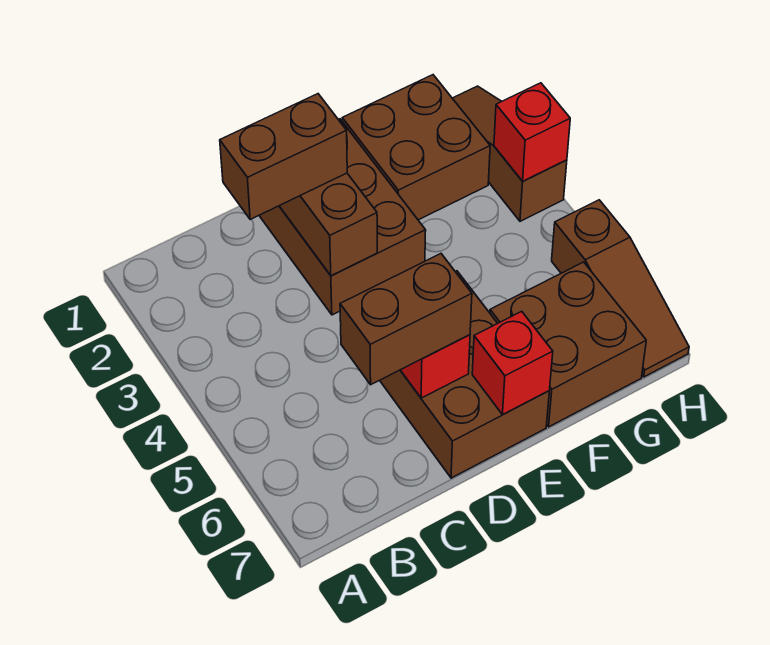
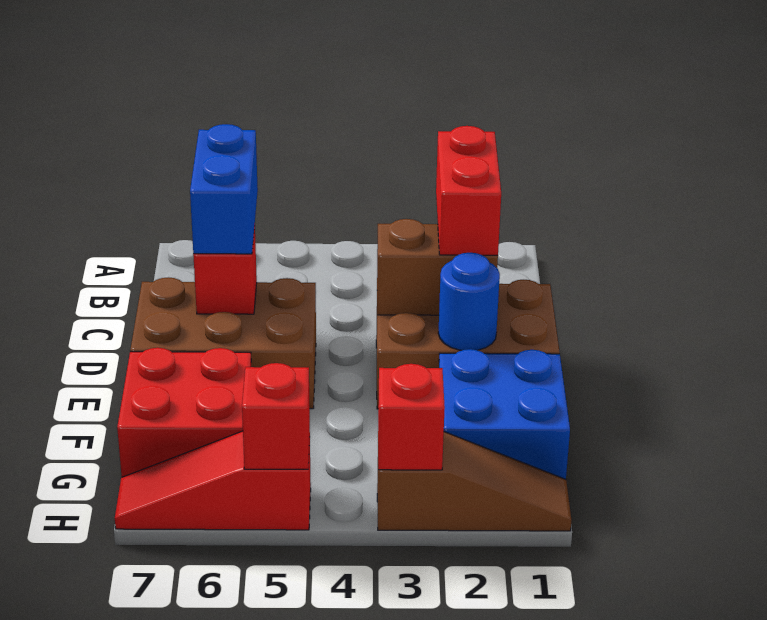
brown 1x2 brick [220,94,347,219] -> red 1x2 brick [436,126,501,255]
brown 1x2 brick [340,254,472,385] -> blue 1x2 brick [190,124,258,254]
none -> blue 1x1 round brick [438,253,500,350]
red 1x1 brick [472,311,553,414] -> red 1x1 brick moved to [242,363,310,469]
brown 2x2 brick [342,75,490,220] -> blue 2x2 brick [439,349,570,479]
brown 2x2 brick [490,262,646,427] -> red 2x2 brick [117,348,251,477]
brown 1x3 slope [552,200,689,377] -> red 1x3 slope [115,431,311,530]

